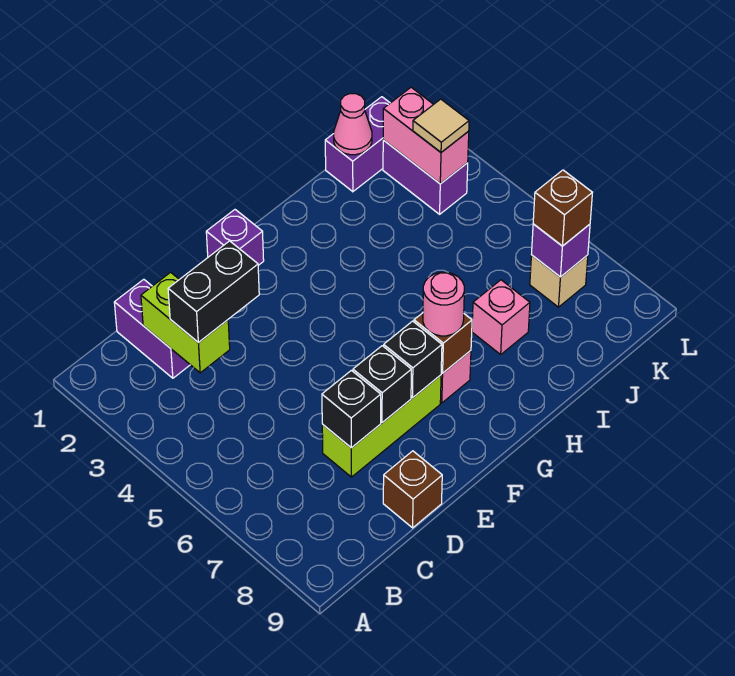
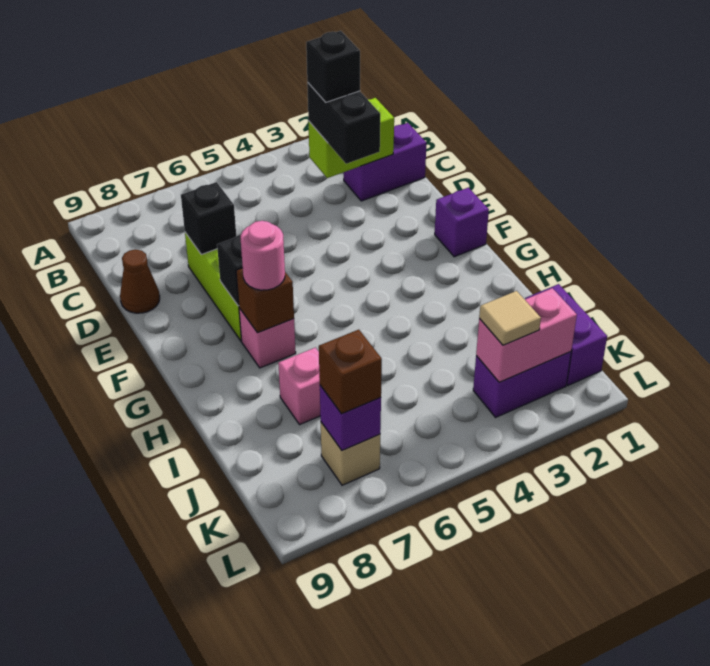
brown 1x1 brick [383,451,442,528] -> brown 1x1 cone [120,249,160,313]
black 1x1 brick [353,346,411,423] -> black 1x1 brick moved to [306,31,360,102]
pink 1x1 cone [334,94,372,155] -> none

